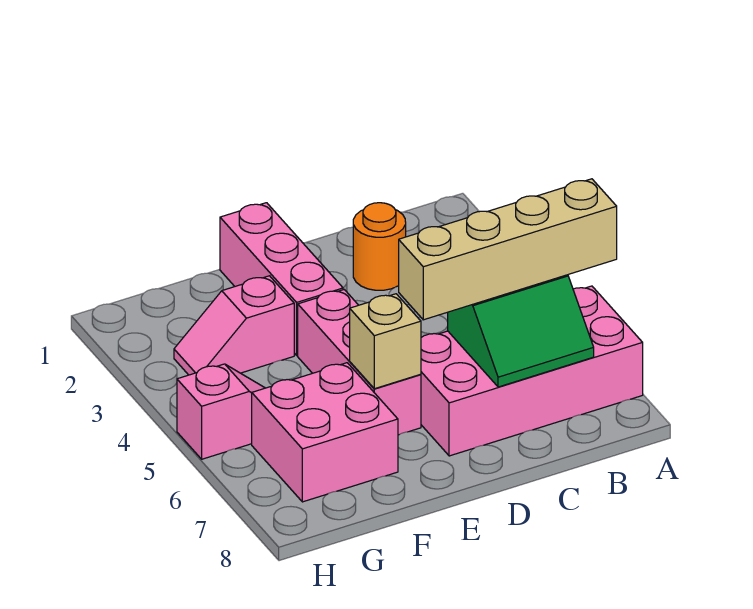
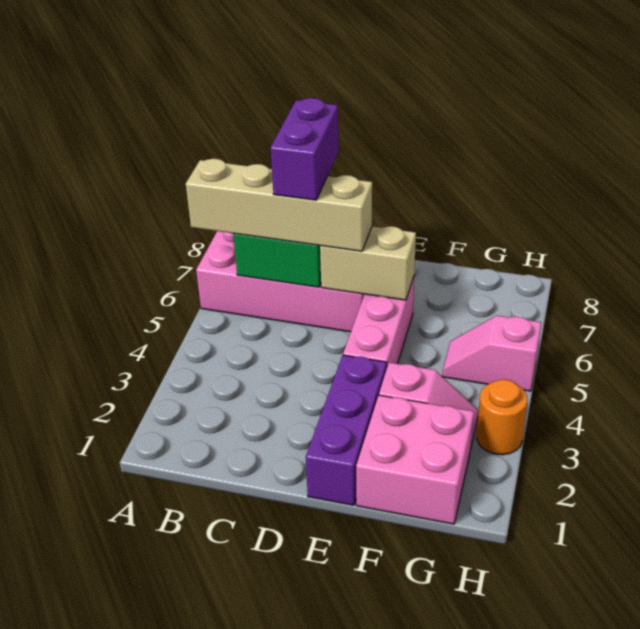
orange 1x1 round brick [353,203,406,290] -> orange 1x1 round brick moved to [477,379,527,455]
none -> purple 1x2 brick [271,98,339,200]
pink 1x3 brick [220,203,343,355] -> purple 1x3 brick [306,355,387,505]
tan 1x1 brick [350,294,421,389] -> tan 1x2 brick [320,226,416,300]
pink 2x2 brick [252,363,398,502] -> pink 2x2 brick moved to [356,395,474,524]

